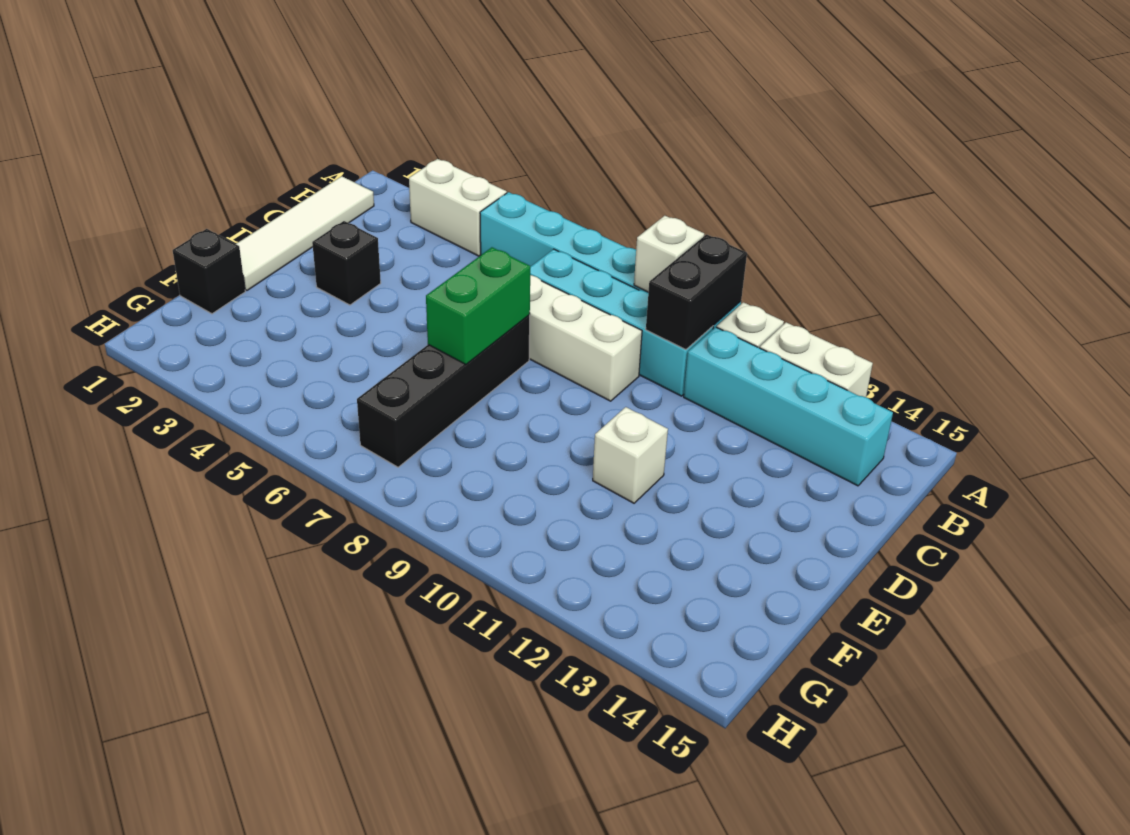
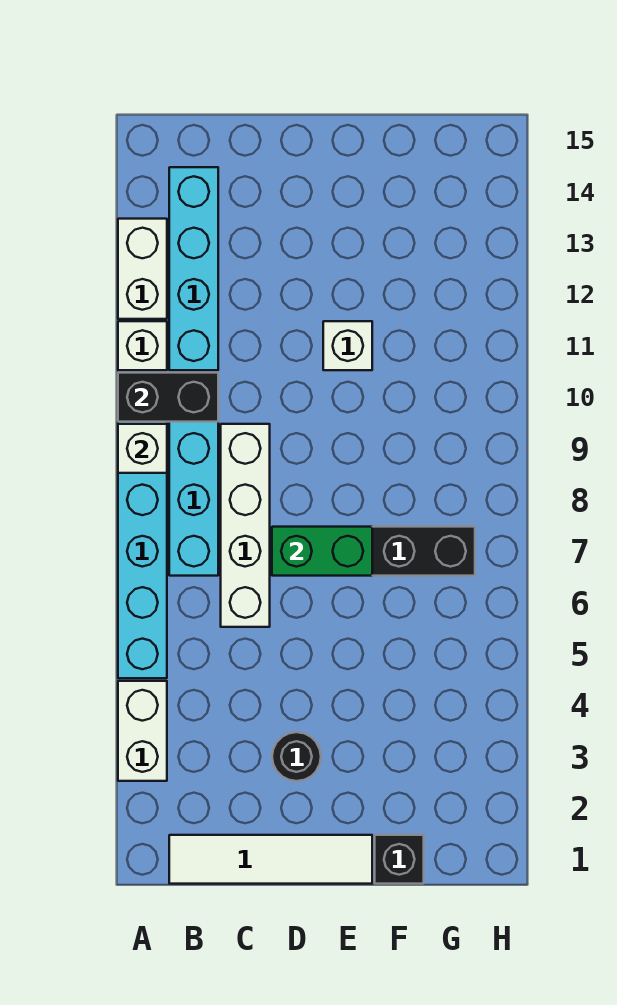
black 1x1 brick [312,221,381,305] -> black 1x1 round brick [272,732,321,781]

